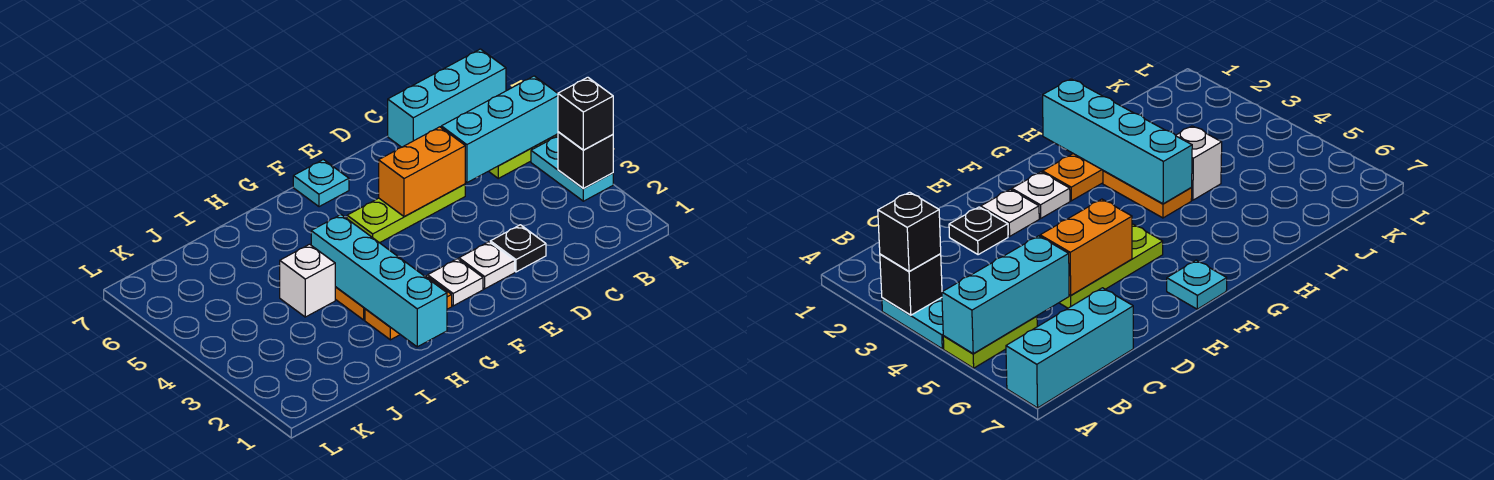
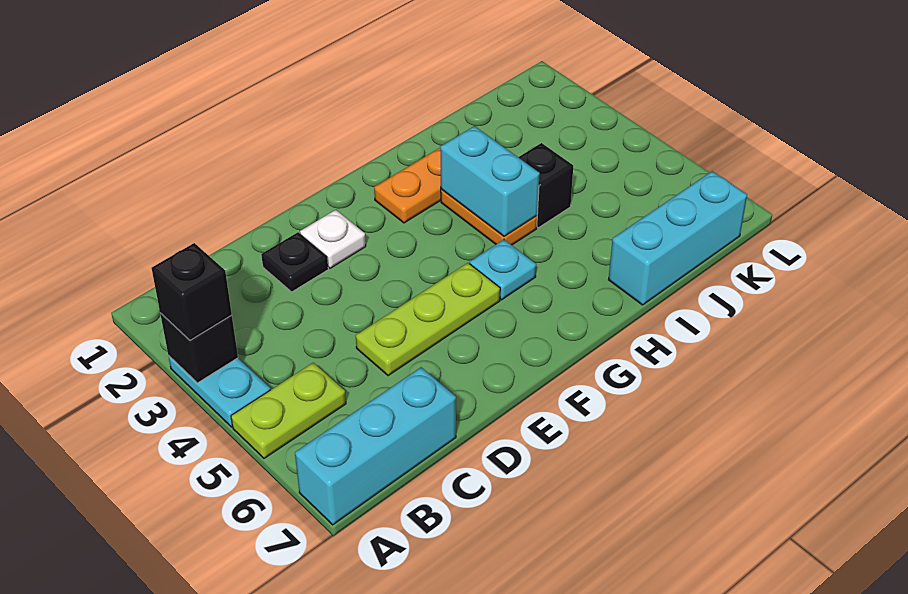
cyan 1x3 brick [441,76,558,183] -> cyan 1x3 brick moved to [609,171,747,305]
orange 1x2 brick [379,127,465,217] -> none
white 1x1 plate [428,259,483,306] -> none
cyan 1x1 plate [293,159,349,207] -> cyan 1x1 plate moved to [470,240,536,300]
cyan 1x4 brick [311,215,447,347] -> cyan 1x2 brick [440,126,540,237]
white 1x1 brick [280,244,335,317] -> black 1x1 brick [518,143,573,228]

